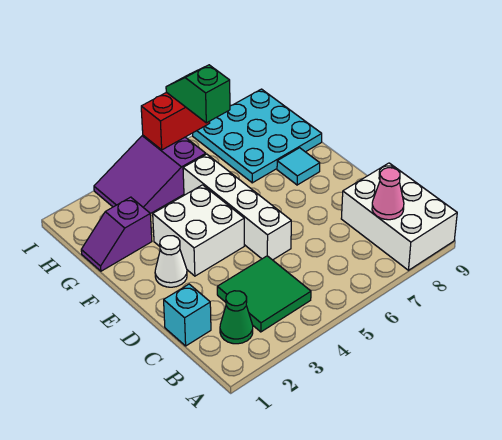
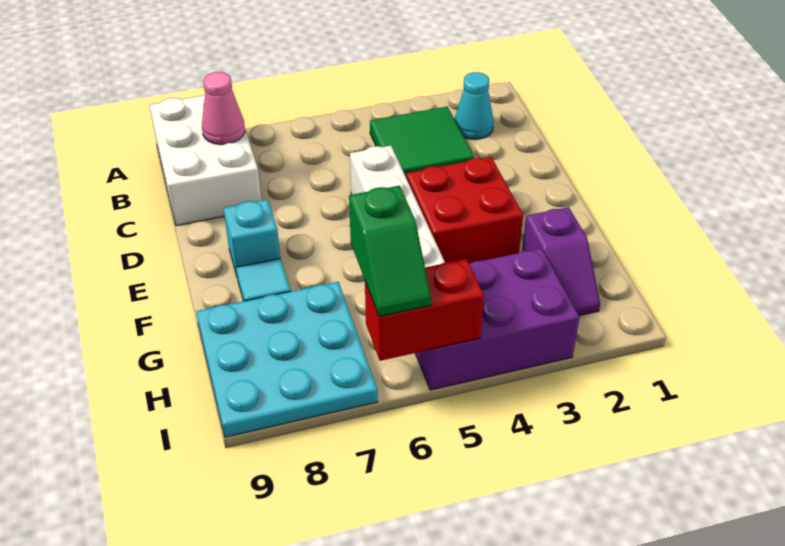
green 1x1 cone [220,291,253,344] -> cyan 1x1 cone [454,72,494,139]
cyan 1x1 brick [164,284,211,346] -> cyan 1x1 brick moved to [223,199,280,276]
white 1x1 cone [155,236,187,287] -> none
white 2x2 brick [153,185,244,276] -> red 2x2 brick [406,157,523,263]
purple 1x2 slope [81,197,152,271] -> purple 1x2 slope turned to [522,207,600,316]
purple 2x3 slope [94,135,206,214] -> purple 2x3 brick [415,248,579,390]

